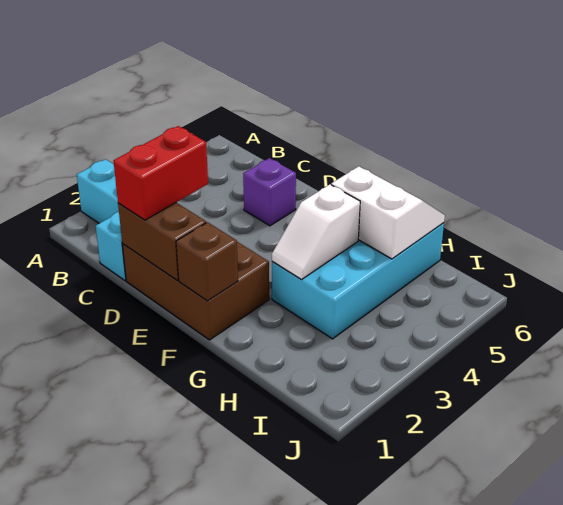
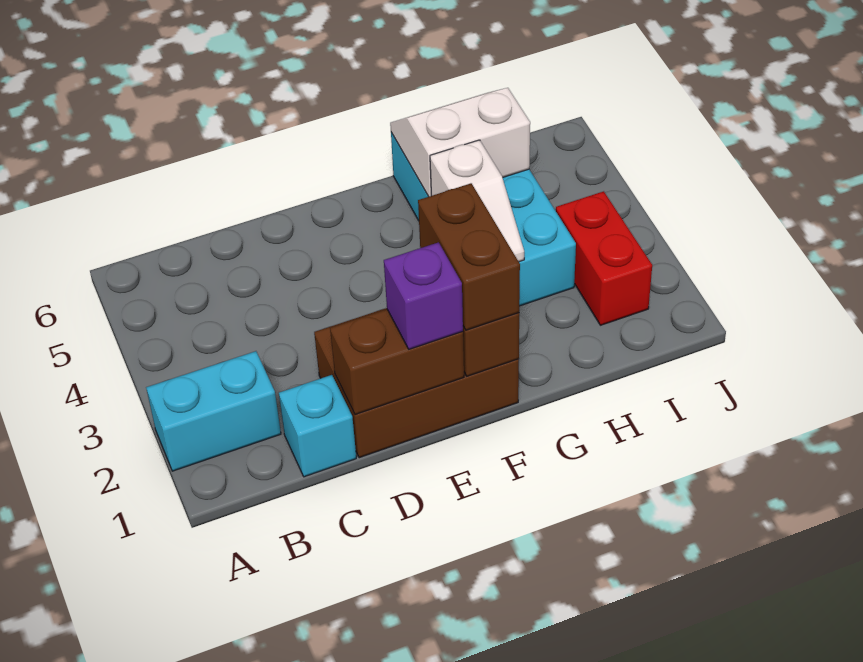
red 1x2 brick [114,126,208,220] -> red 1x2 brick moved to [556,191,652,325]
purple 1x1 brick [243,158,296,226] -> purple 1x1 brick moved to [384,242,463,349]
none -> brown 1x2 brick [418,183,520,330]

